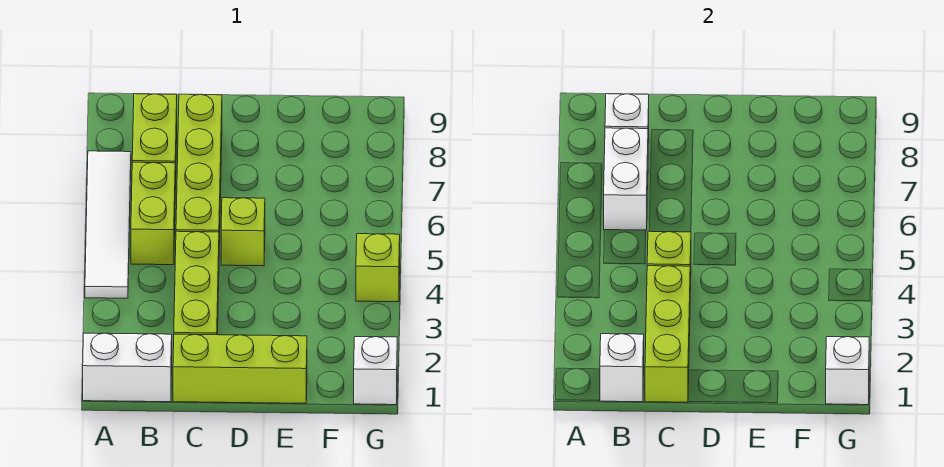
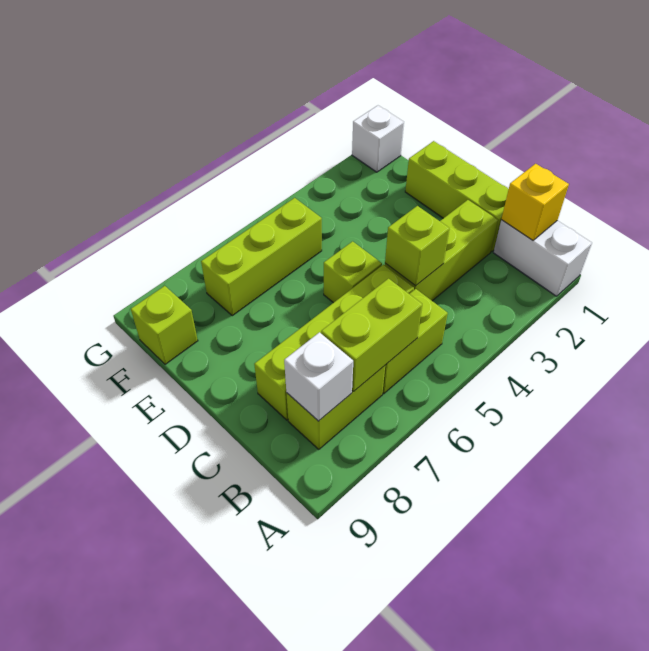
white 1x4 tile [85,151,131,298] -> none
white 1x1 brick [600,334,644,402] -> yellow 1x1 brick [501,164,569,240]
white 1x2 brick [604,128,648,230] -> lime 1x2 brick [321,279,422,392]
lime 1x3 brick [645,266,690,402] -> lime 1x3 brick moved to [201,198,322,316]
white 1x1 brick [826,337,869,405] -> none
lime 1x1 brick [356,234,400,302] -> lime 1x1 brick moved to [131,286,198,364]

